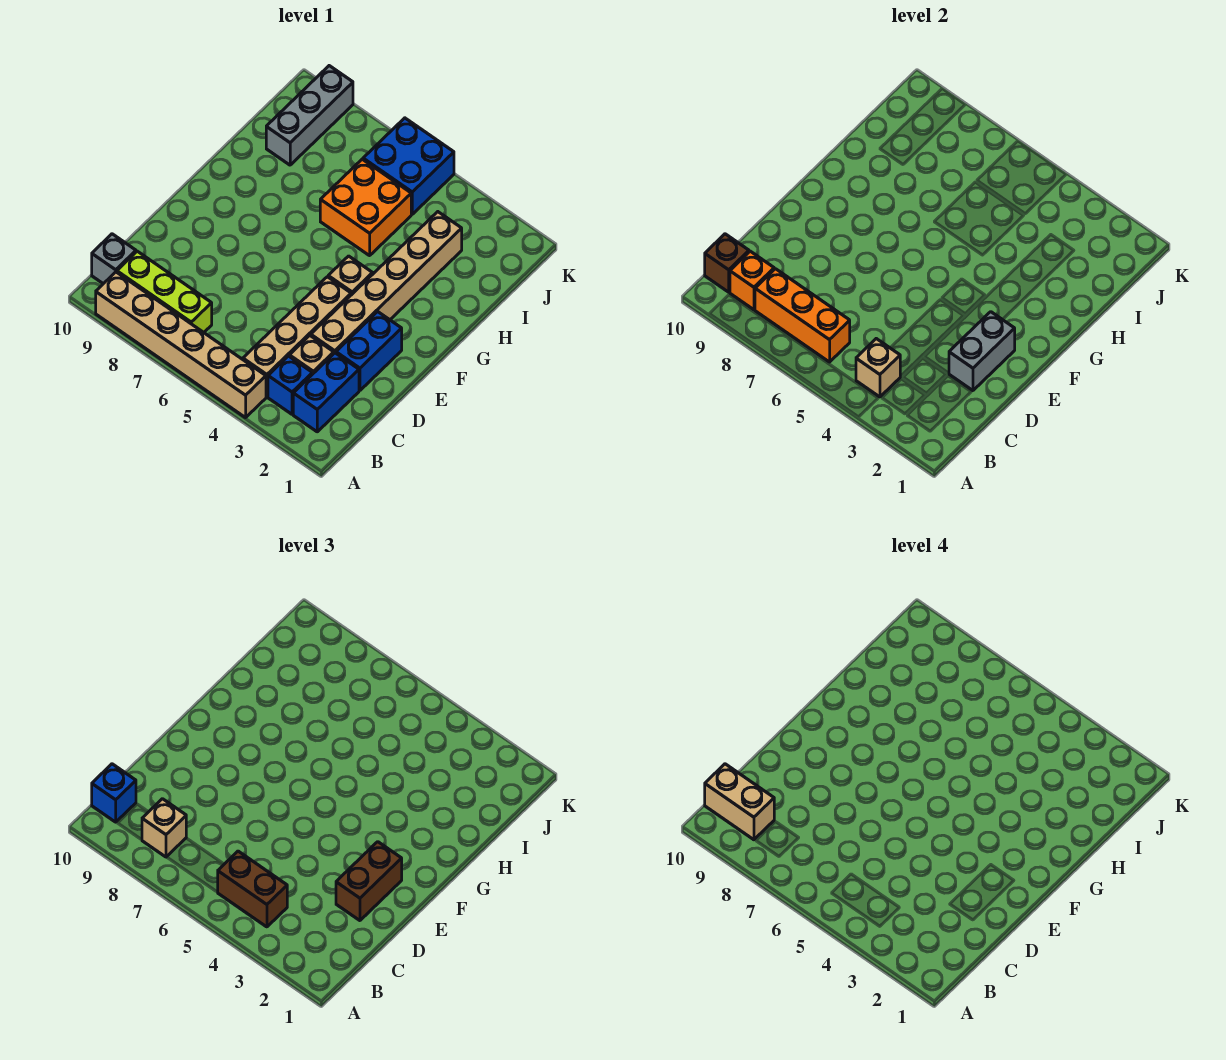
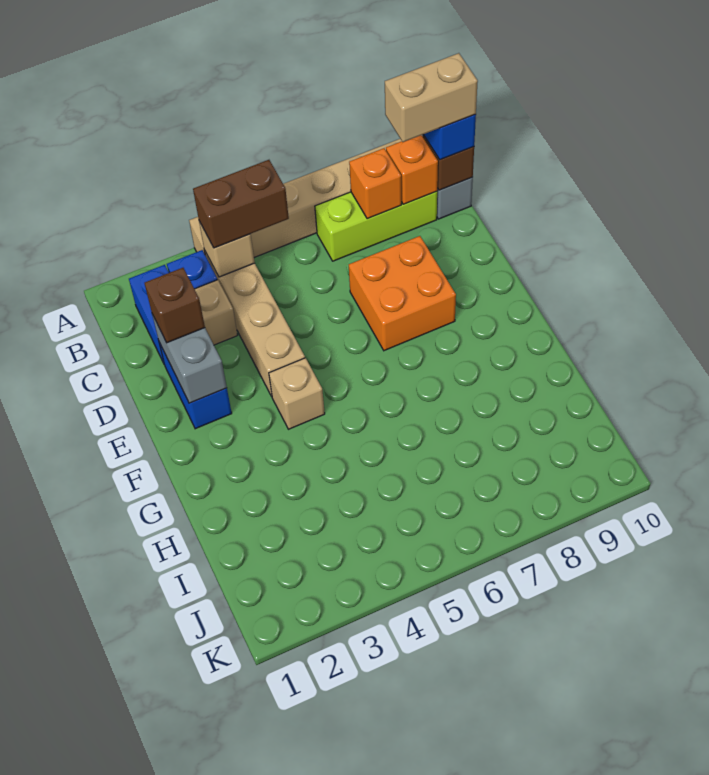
orange 1x3 brick [755,269,850,362] -> orange 1x1 brick [349,148,401,219]
tan 1x1 brick [142,799,186,857] -> none
brown 1x2 brick [336,842,402,921] -> brown 1x1 brick [145,268,205,343]
tan 1x6 brick [311,212,462,353] -> none
orange 2x2 brick [320,159,411,256] -> orange 2x2 brick moved to [349,236,456,351]
grey 1x3 brick [266,66,353,165] -> none
blue 2x2 brick [363,118,454,214] -> none

